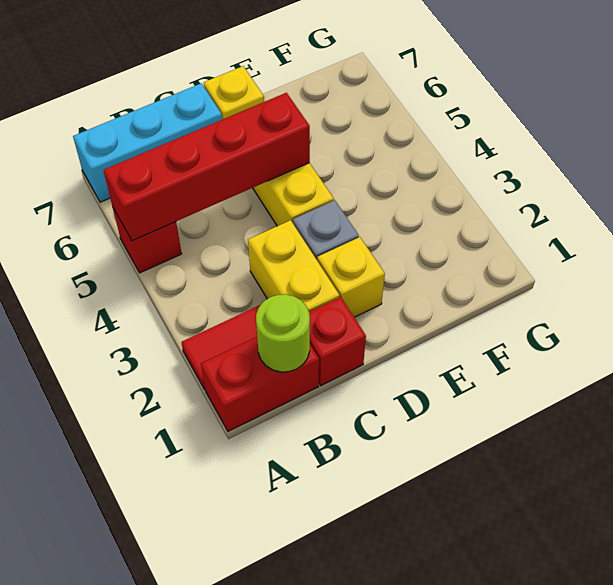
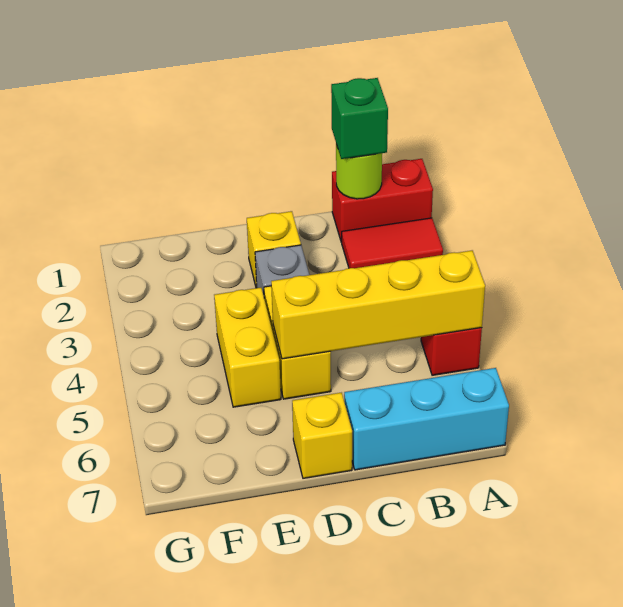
red 1x4 brick [103,93,310,241] -> yellow 1x4 brick [271,251,485,359]
none -> green 1x1 brick [331,78,388,159]
red 1x1 brick [309,297,366,385] -> none
yellow 1x2 brick [248,220,339,312] -> yellow 1x2 brick moved to [214,288,281,407]

